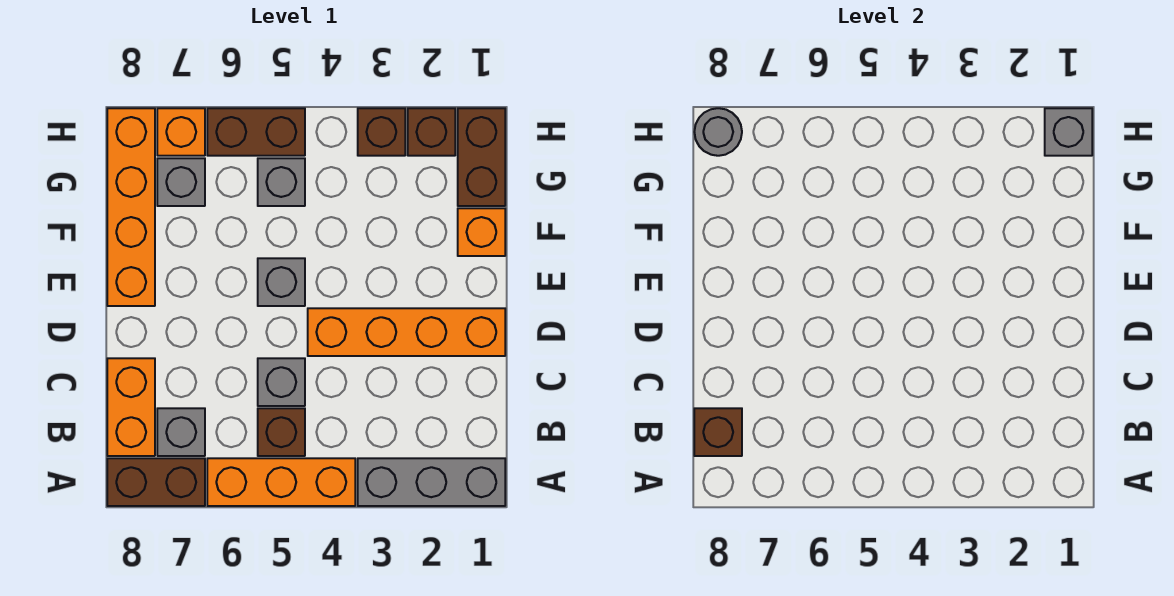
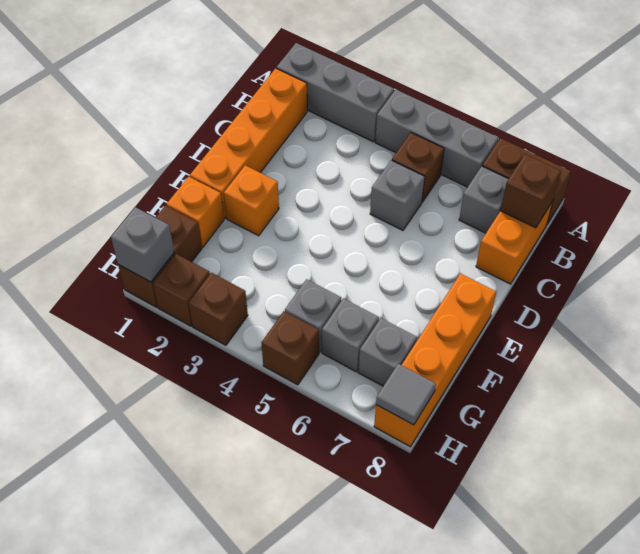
orange 1x3 brick [207,458,355,506] -> grey 1x3 brick [375,90,498,187]
orange 1x4 brick [308,308,505,356] -> orange 1x4 brick turned to [190,68,307,218]
grey 1x1 brick [258,258,305,306] -> grey 1x1 brick moved to [322,298,379,372]
brown 1x2 brick [207,108,305,156] -> brown 1x1 brick [262,311,319,385]
orange 1x1 brick [157,108,205,156] -> orange 1x1 brick moved to [224,165,279,236]
grey 1x1 round brick [694,108,742,156] -> grey 1x1 tile [376,364,436,425]

